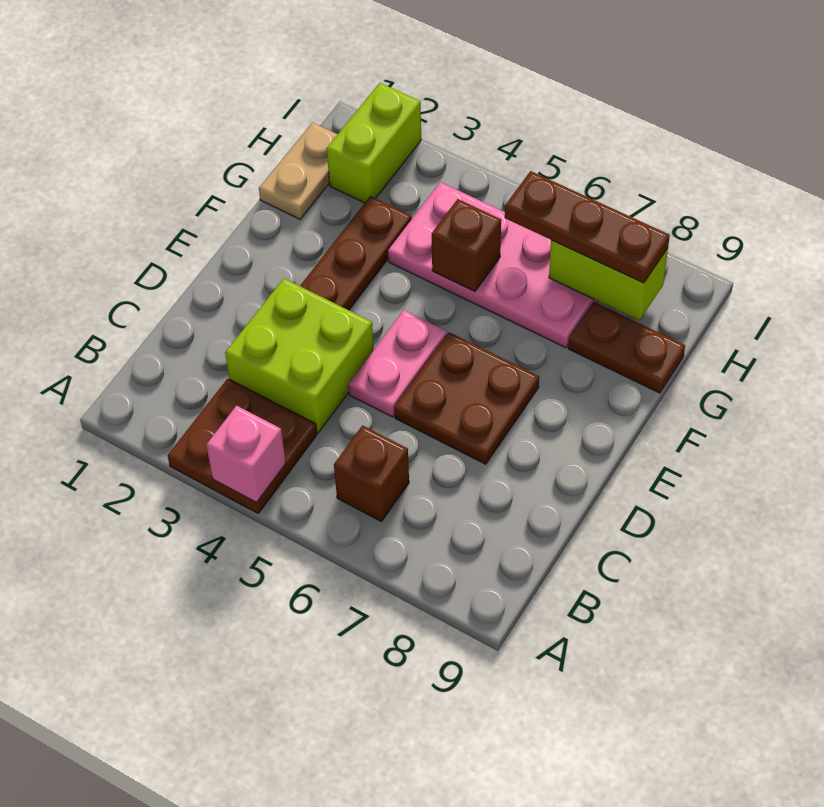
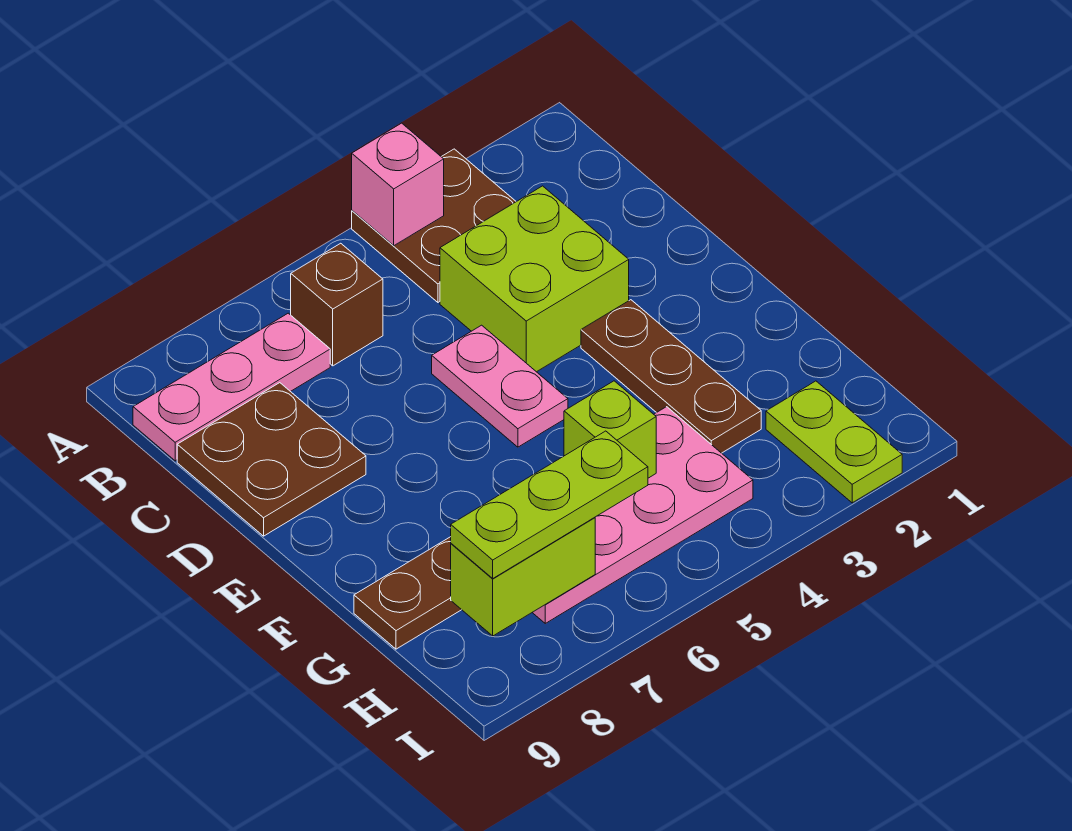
none -> pink 1x3 plate [133,313,330,461]
brown 2x2 plate [394,332,539,464] -> brown 2x2 plate moved to [177,383,366,536]
tan 1x2 plate [259,123,338,219] -> none
brown 1x1 brick [432,199,501,292] -> lime 1x1 brick [564,381,656,478]
lime 1x2 brick [327,83,421,203] -> lime 1x2 plate [766,381,902,503]
brown 1x3 plate [505,171,670,283] -> lime 1x3 plate [451,431,648,578]

